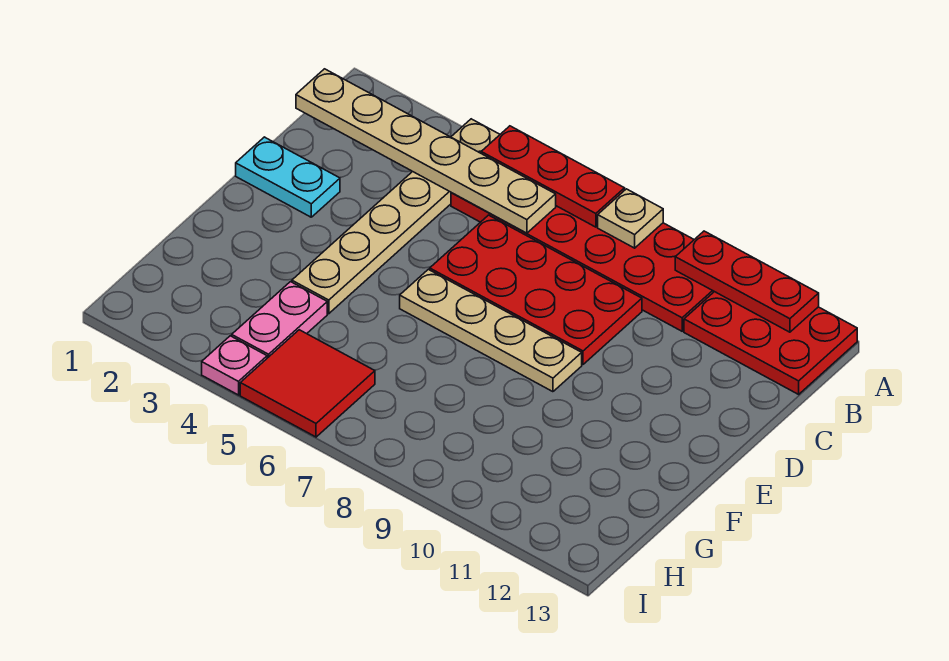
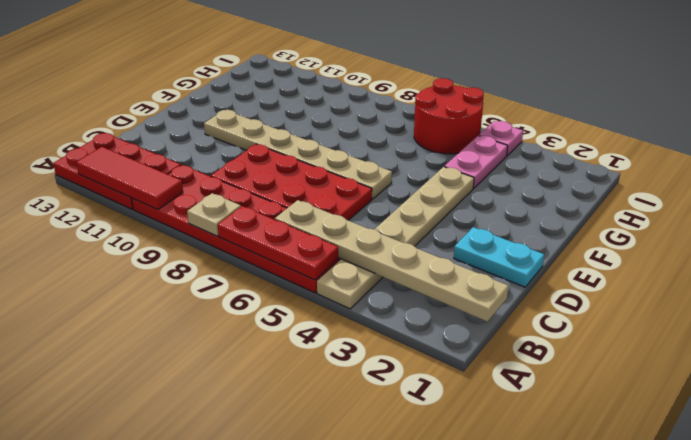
red 1x3 plate [675,231,819,332] -> red 1x3 tile [76,147,183,210]
tan 1x4 plate [400,269,582,392] -> tan 1x6 plate [204,110,392,199]
red 2x2 tile [240,330,375,437] -> red 2x2 round brick [414,78,484,154]

